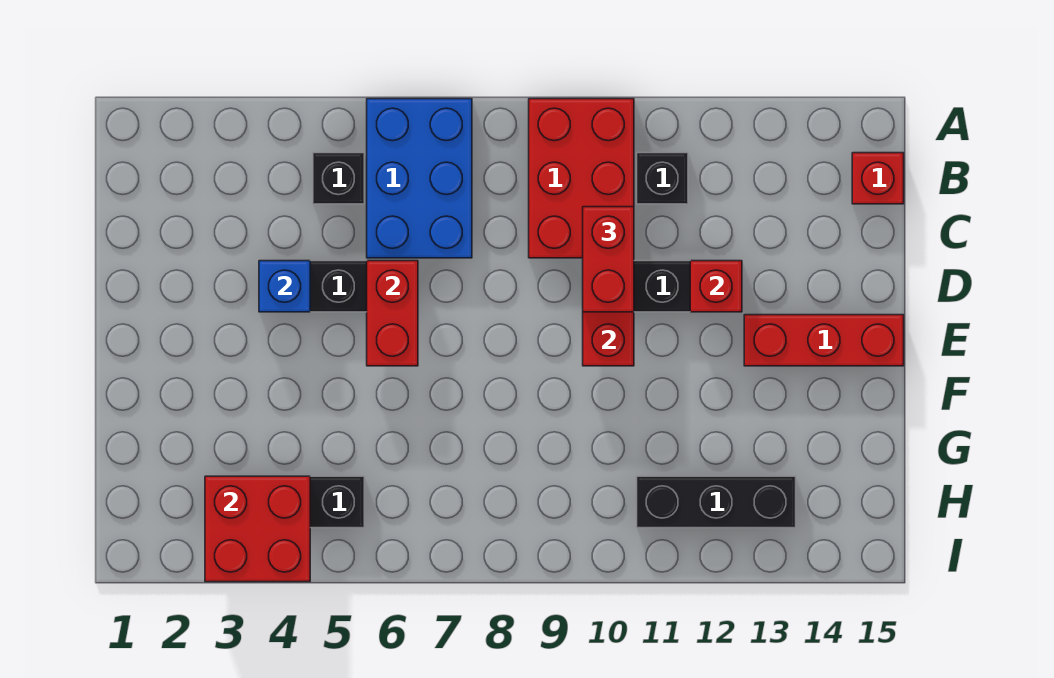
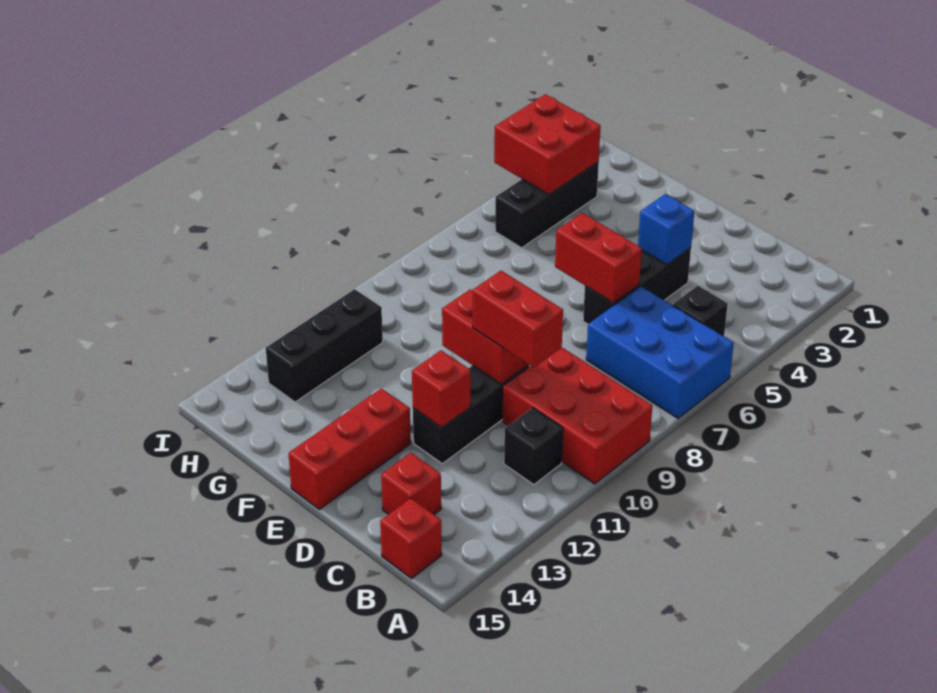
none -> red 1x1 brick [381,453,441,514]

